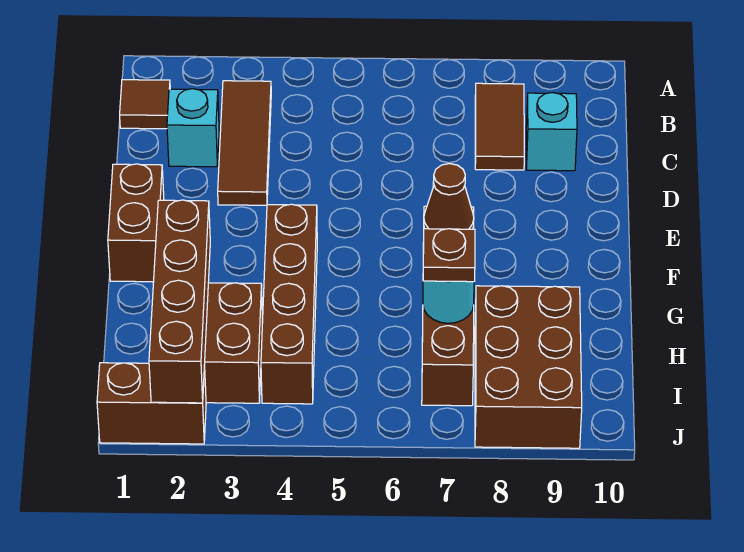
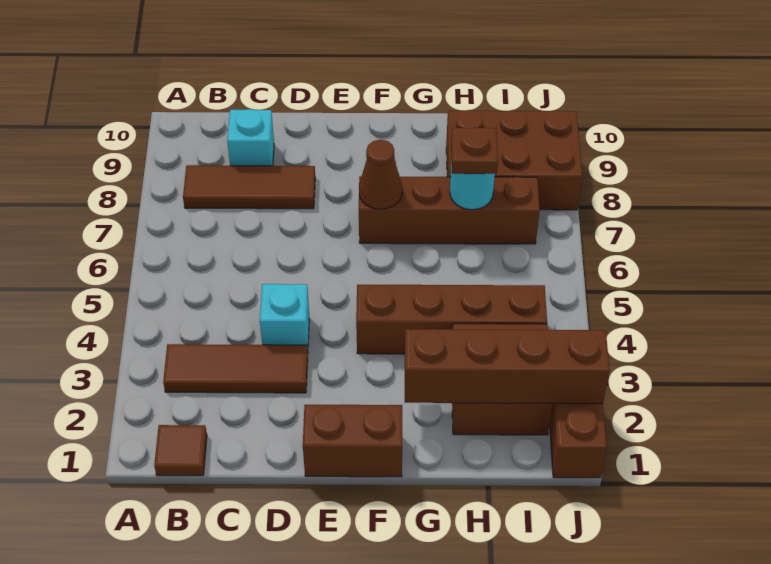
brown 1x2 tile [475,83,524,170] -> brown 1x3 tile [183,165,315,209]
cyan 1x1 brick [167,89,219,167] -> cyan 1x1 brick moved to [260,284,309,350]

